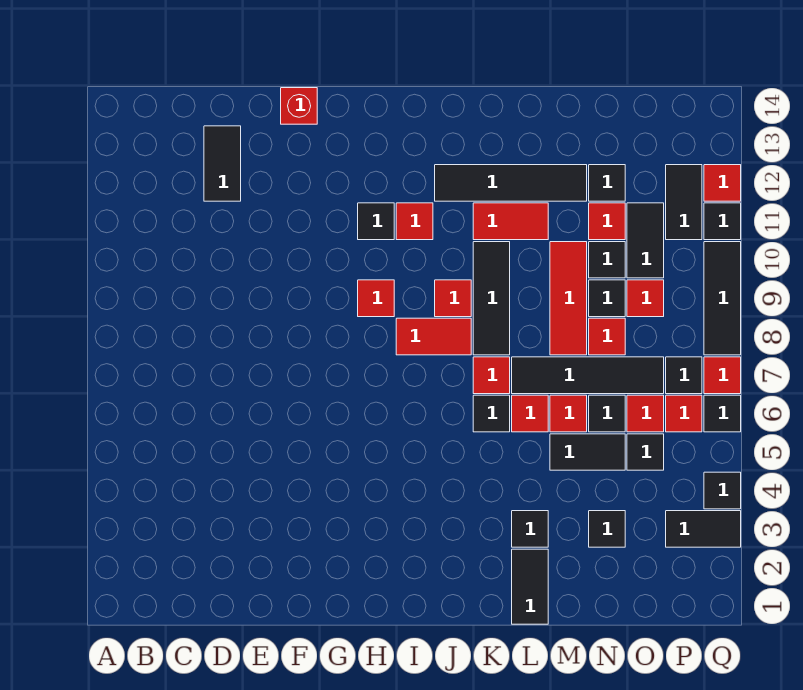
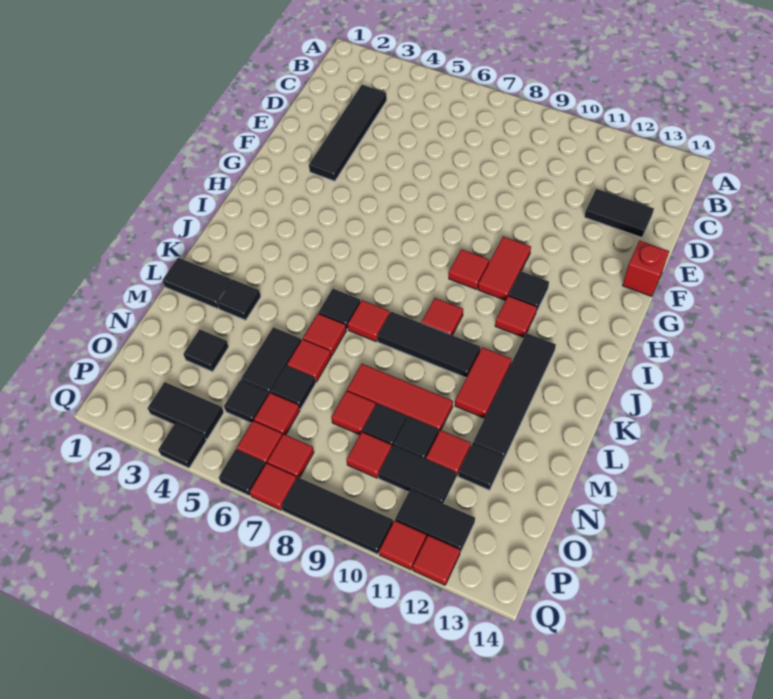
red 1x2 tile [396,318,471,355] -> red 1x2 tile moved to [478,236,531,300]
black 1x4 tile [512,357,664,394] -> black 1x4 tile moved to [309,85,387,181]
black 1x2 tile [666,511,741,547] -> black 1x2 tile turned to [148,382,224,439]
black 1x1 tile [666,357,702,394] -> red 1x1 tile [267,434,314,478]
black 1x1 tile [704,203,741,240] -> red 1x1 tile [379,520,426,570]

